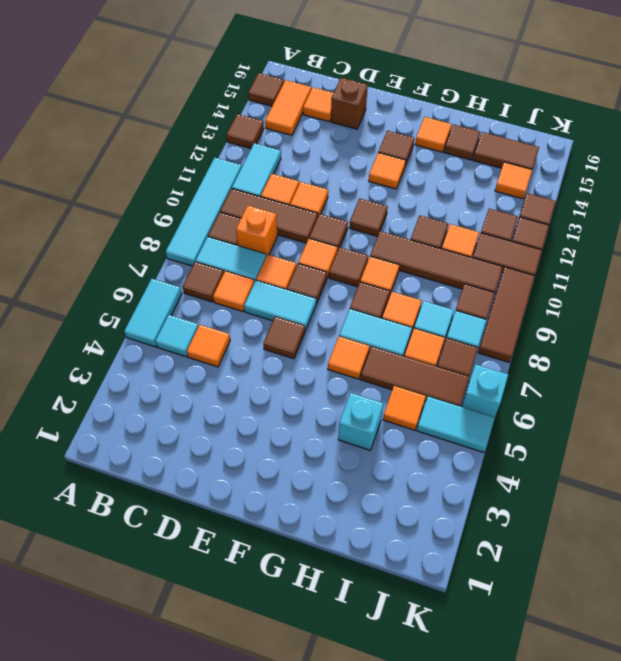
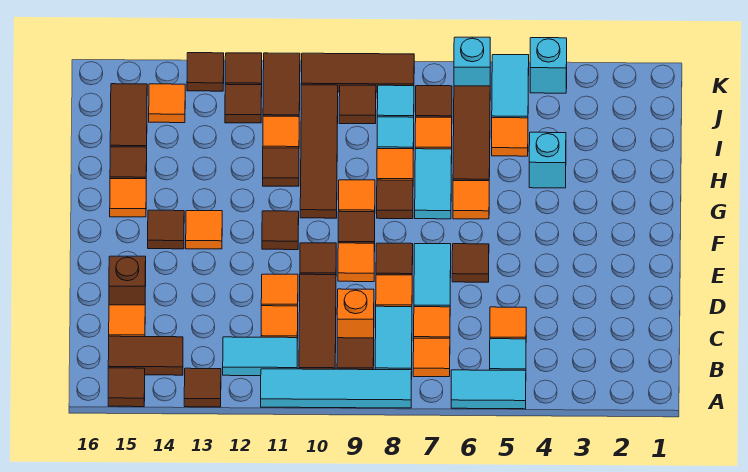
brown 1x1 tile [183,262,224,302] -> orange 1x1 tile [413,338,450,377]
orange 1x2 tile [265,80,311,135] -> brown 1x2 tile [108,336,183,375]
none -> cyan 1x1 brick [530,38,567,93]

